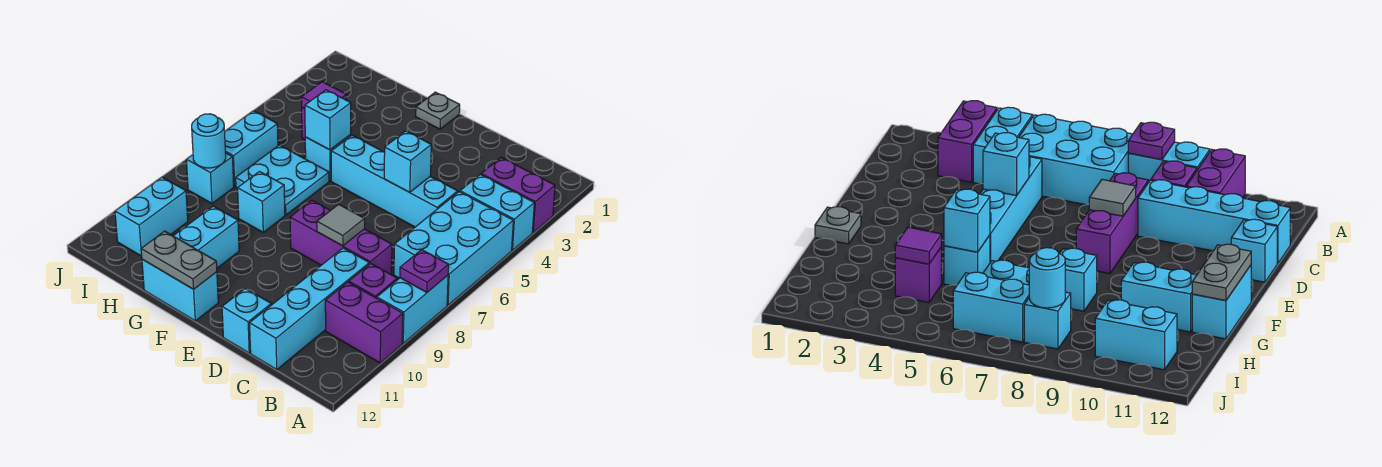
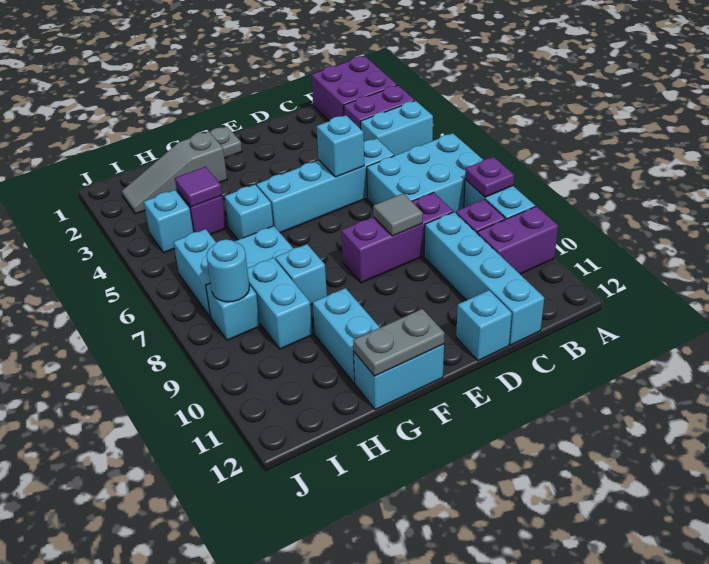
none -> purple 2x2 brick [312,56,397,121]
cyan 2x3 brick [394,192,513,305] -> cyan 2x3 brick turned to [367,133,483,213]
none -> grey 1x3 slope [122,132,227,214]
cyan 1x1 brick [305,90,351,150] -> cyan 1x1 brick moved to [144,190,193,253]
cyan 1x2 brick [115,177,188,256] -> cyan 1x2 brick moved to [247,258,313,349]

